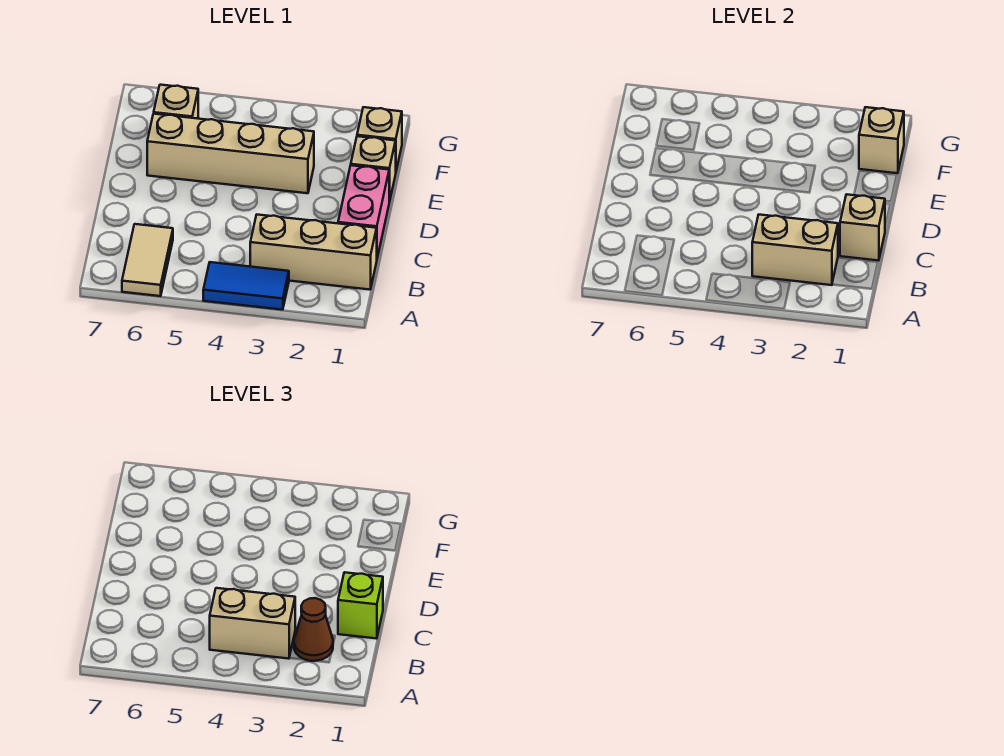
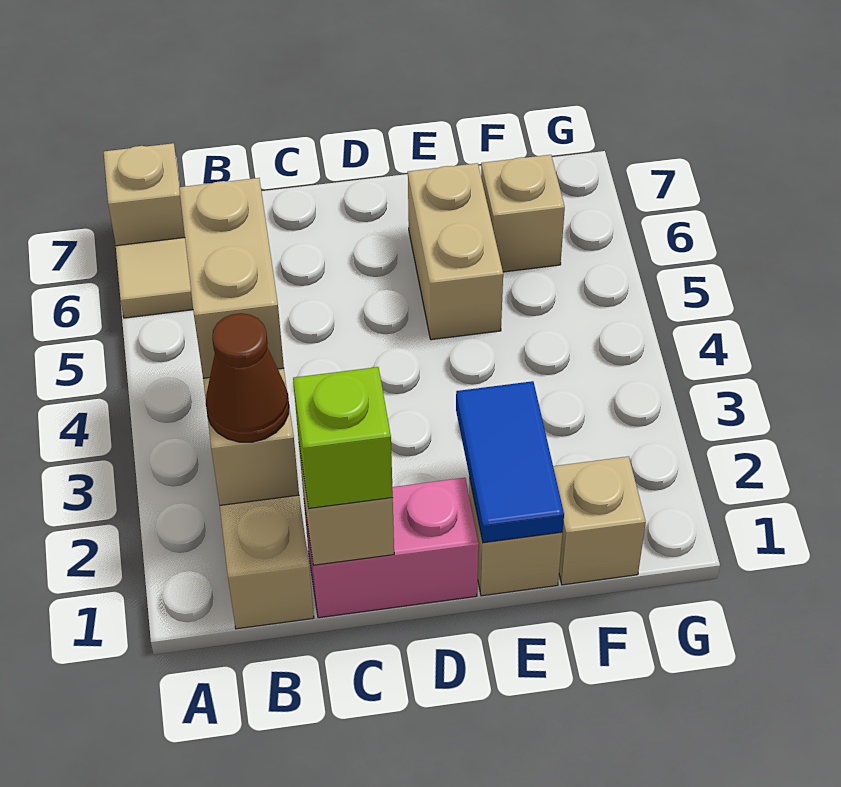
blue 1x2 tile [203,262,289,310] -> blue 1x2 tile moved to [456,381,564,543]
tan 1x4 brick [147,114,314,193] -> tan 1x2 brick [408,163,503,340]
tan 1x1 brick [859,107,904,173] -> tan 1x1 brick moved to [104,143,185,246]

